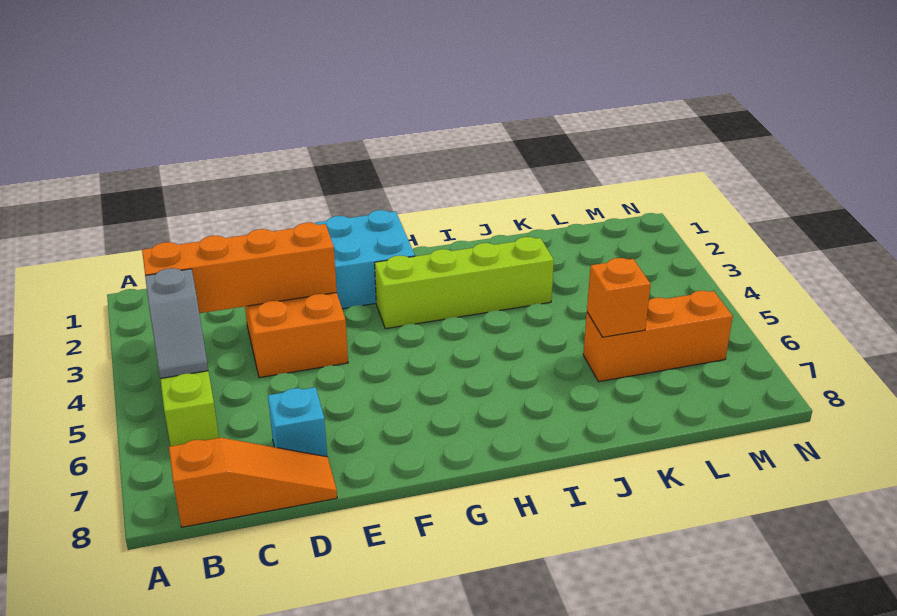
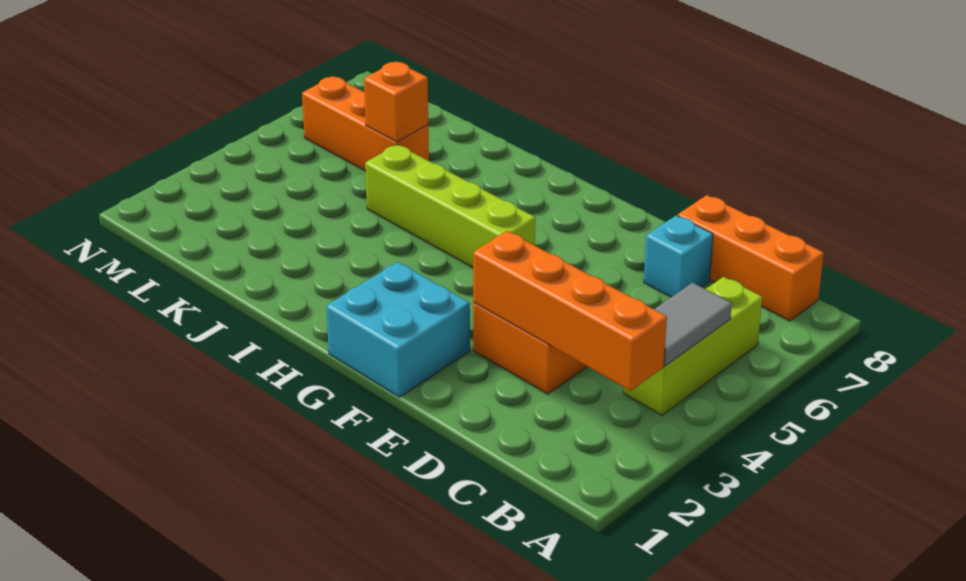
grey 1x2 slope [145,268,208,378] -> grey 1x2 tile [654,283,732,366]
orange 1x3 slope [169,438,337,527] -> orange 1x3 brick [678,195,824,321]
lime 1x4 brick [375,237,554,329] -> lime 1x4 brick moved to [365,145,535,267]

